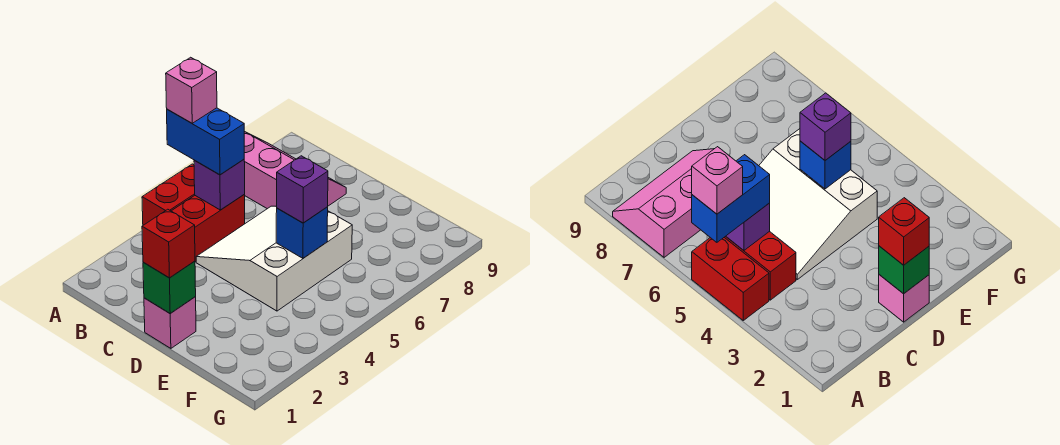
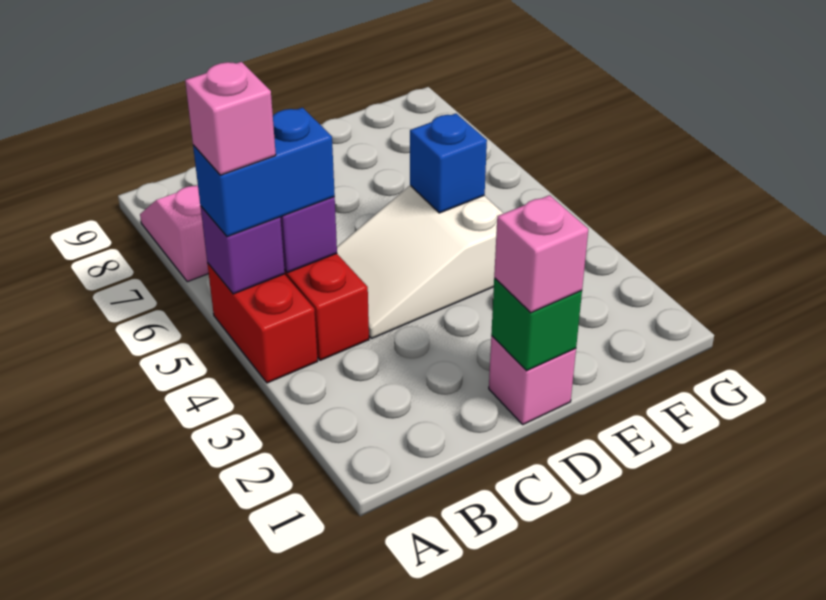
white 3x3 slope [196,206,352,311] -> white 2x3 slope [337,186,503,338]
red 1x1 brick [142,209,195,278] -> pink 1x1 brick [494,195,588,313]
purple 1x1 brick [277,156,328,223] -> purple 1x1 brick moved to [200,206,285,294]

